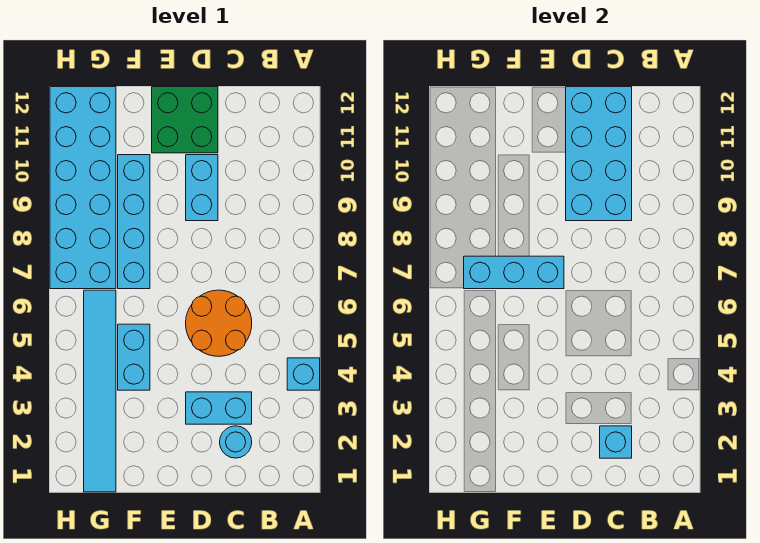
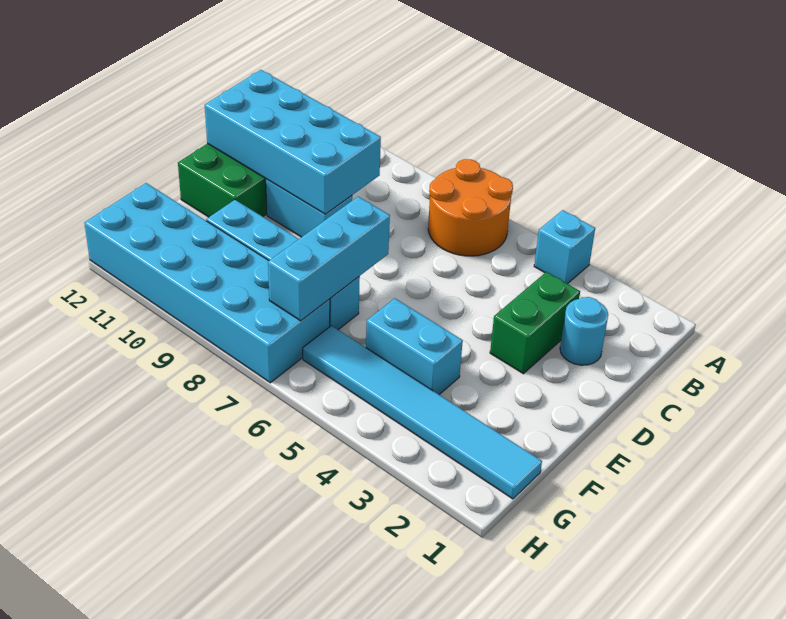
cyan 1x1 brick [600,426,632,458] -> none
cyan 1x2 brick [186,392,252,424] -> green 1x2 brick [490,272,580,374]
orange 2x2 round brick [186,290,252,356] -> orange 2x2 round brick moved to [428,159,513,256]

